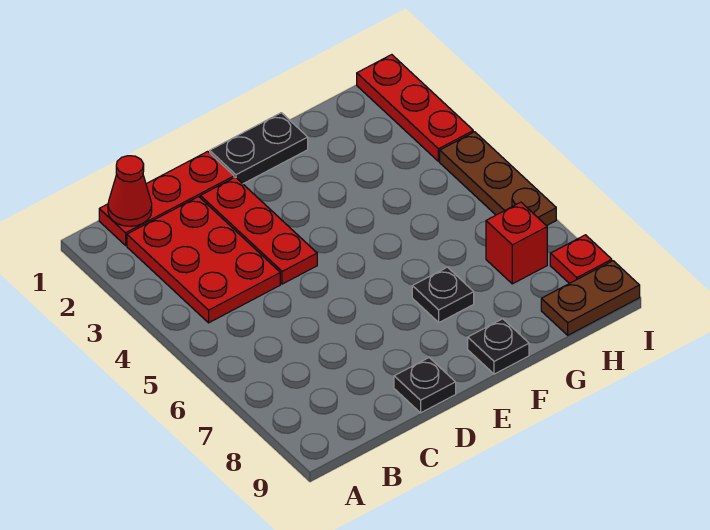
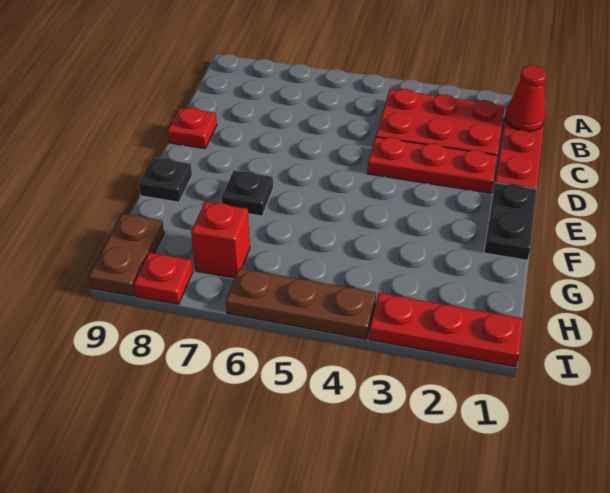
black 1x1 plate [394,358,456,413] -> red 1x1 plate [167,108,217,149]

